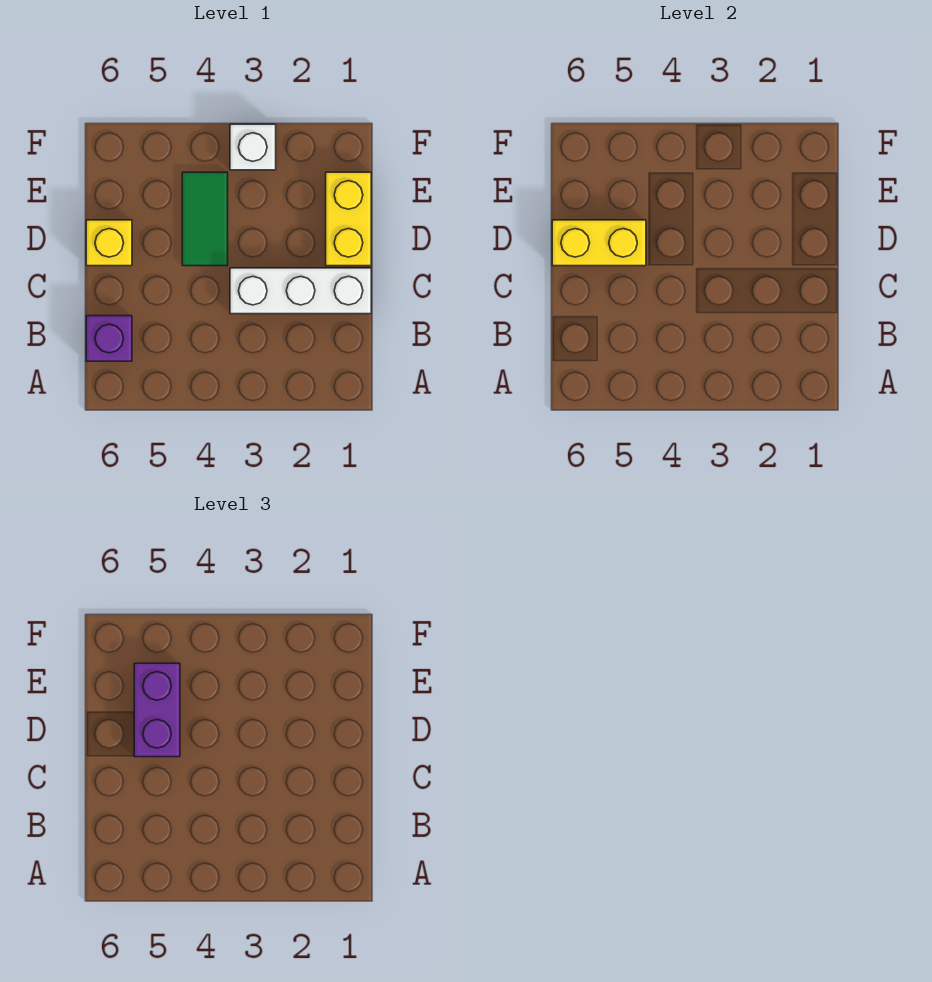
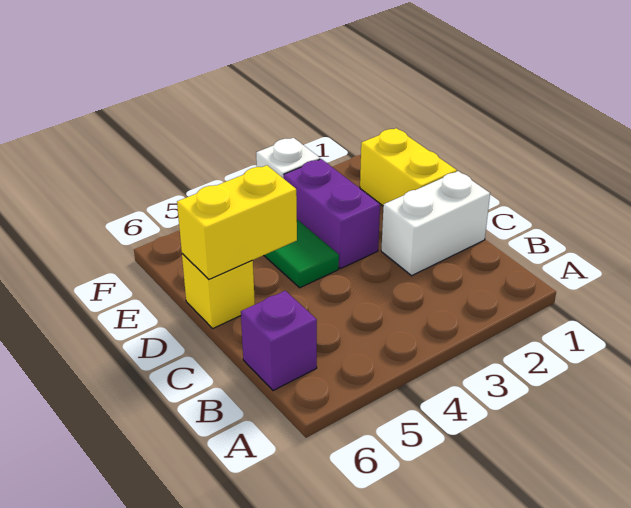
white 1x3 brick [230,268,371,314] -> white 1x2 brick [381,171,490,276]
purple 1x2 brick [134,663,180,757] -> purple 1x2 brick moved to [284,159,380,268]

